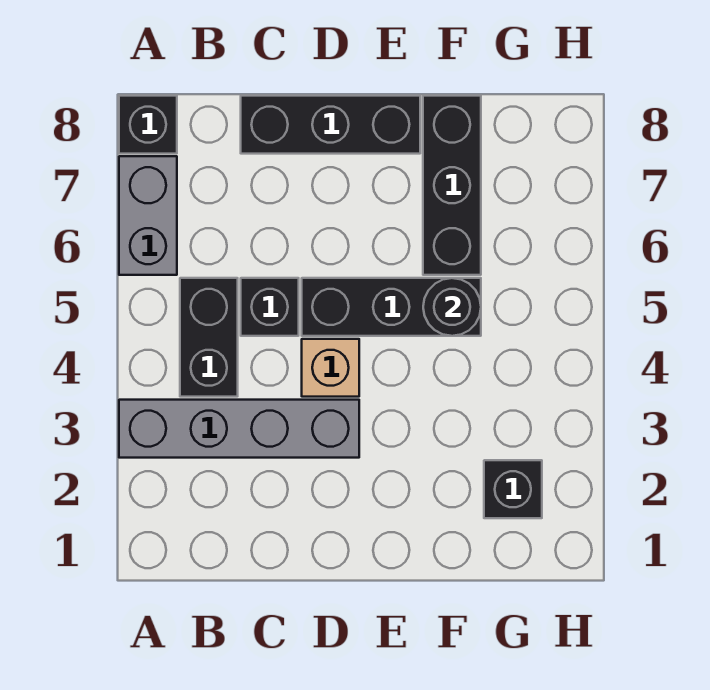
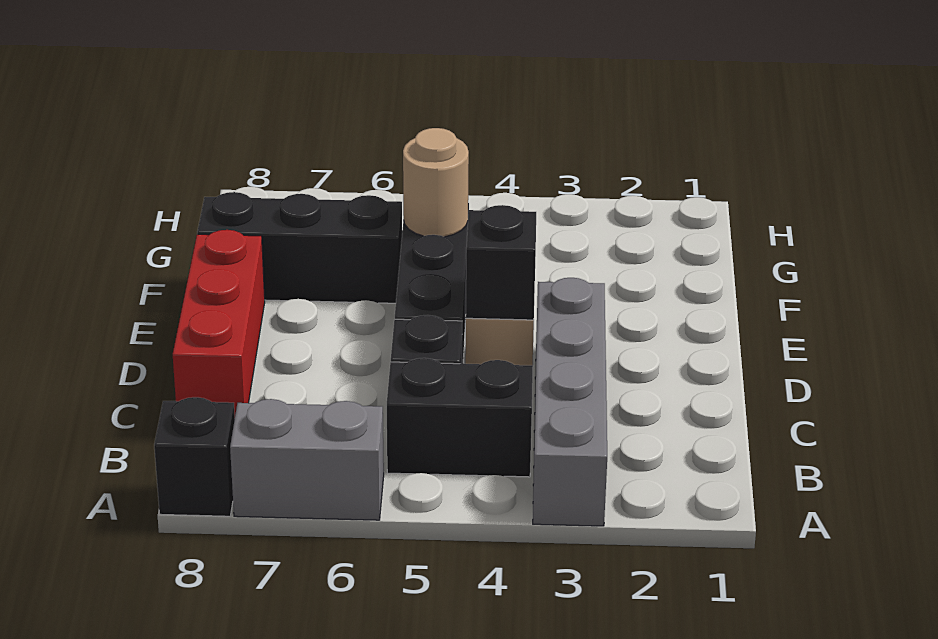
black 1x3 brick [241,96,420,154] -> red 1x3 brick [173,230,265,414]
black 1x1 round brick [423,278,481,336] -> tan 1x1 round brick [403,128,469,237]
black 1x1 brick [484,460,542,518] -> black 1x1 brick moved to [466,205,536,320]

